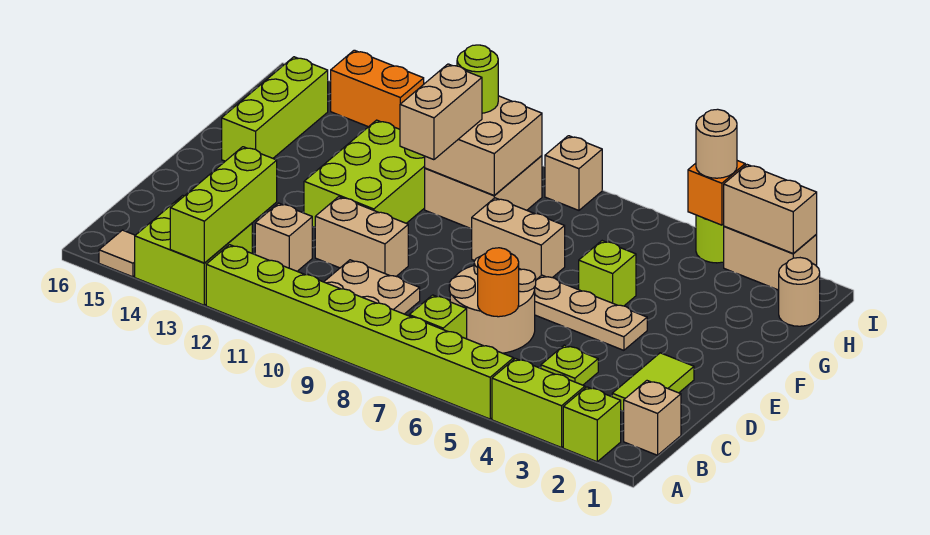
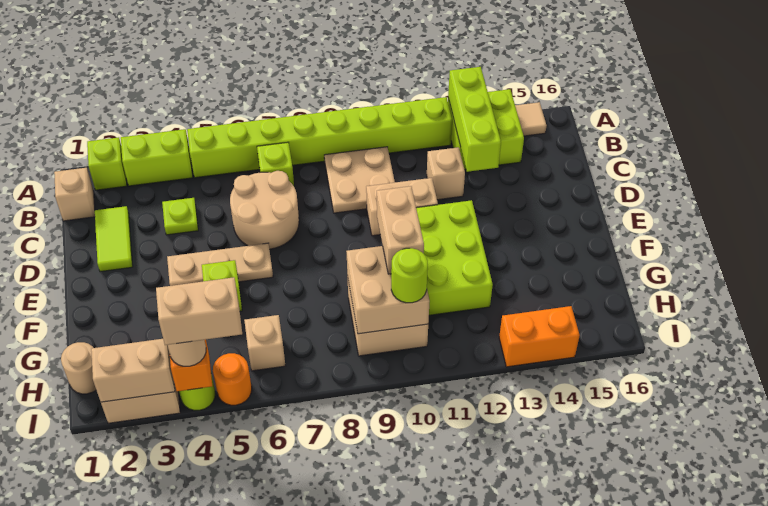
orange 1x1 round brick [478,248,519,317] -> orange 1x1 round brick moved to [213,353,252,405]
tan 1x2 brick [472,198,565,280] -> tan 1x2 brick moved to [156,277,242,345]
lime 1x3 brick [222,57,328,161] -> none
tan 1x1 brick [545,136,602,210] -> tan 1x1 brick moved to [244,315,285,371]

